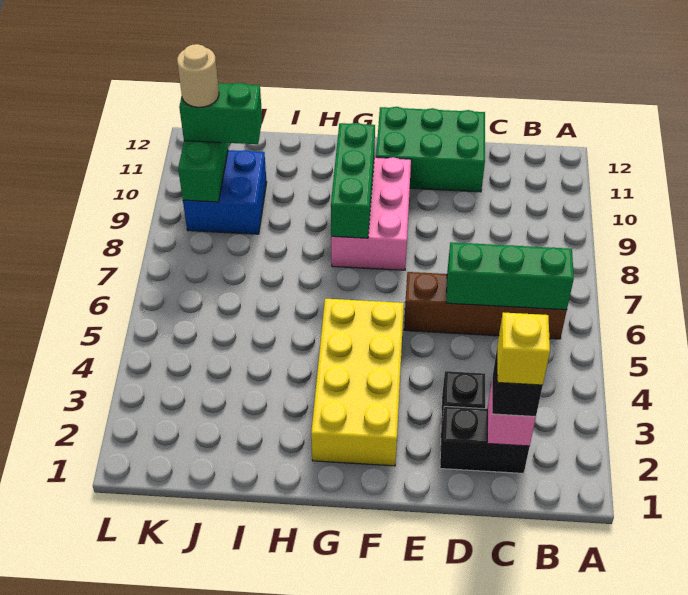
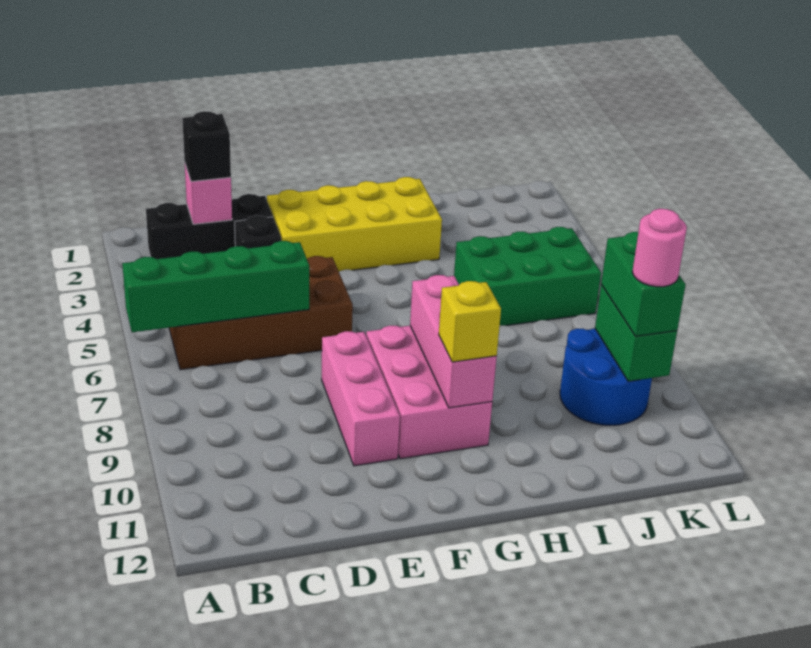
brown 1x4 brick [404,272,567,339] -> brown 2x4 brick [169,256,353,370]
green 1x3 brick [446,242,574,310] -> green 1x4 brick [122,241,309,332]
black 1x2 brick [440,406,530,474] -> black 1x3 brick [146,194,273,259]
yellow 1x1 brick [497,313,550,385] -> yellow 1x1 brick moved to [439,281,501,362]
green 2x3 brick [376,107,485,192] -> green 2x3 brick moved to [454,227,601,326]
none -> pink 1x3 brick [322,331,400,466]
yellow 2x4 brick [311,299,404,466] -> yellow 2x4 brick turned to [267,177,442,271]
green 1x3 brick [331,123,375,238] -> pink 1x3 brick [410,275,497,408]
blue 2x2 brick [183,150,267,234] -> blue 2x2 round brick [560,329,652,425]
green 1x2 brick [179,83,262,144] -> green 1x2 brick turned to [601,232,686,336]
tan 1x1 round brick [177,44,219,107] -> pink 1x1 round brick [632,209,687,287]

